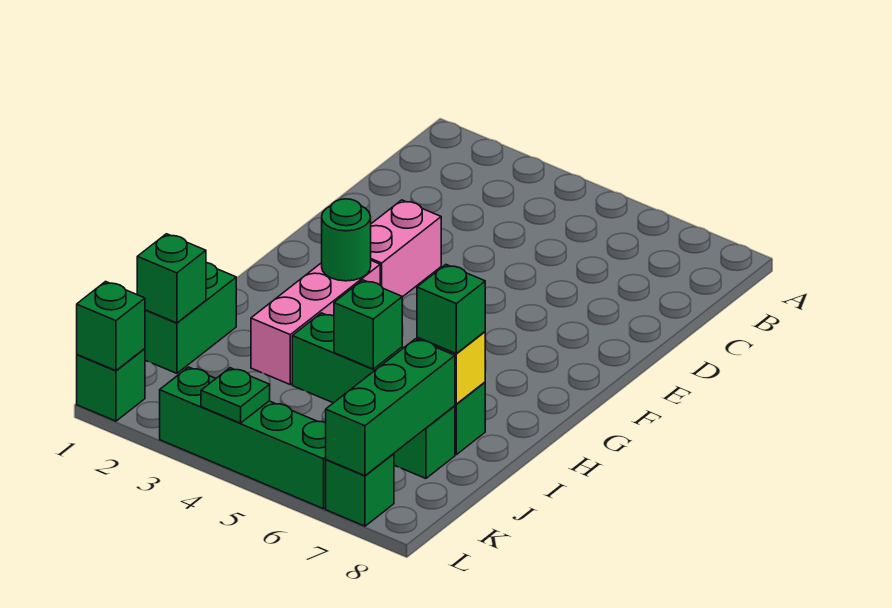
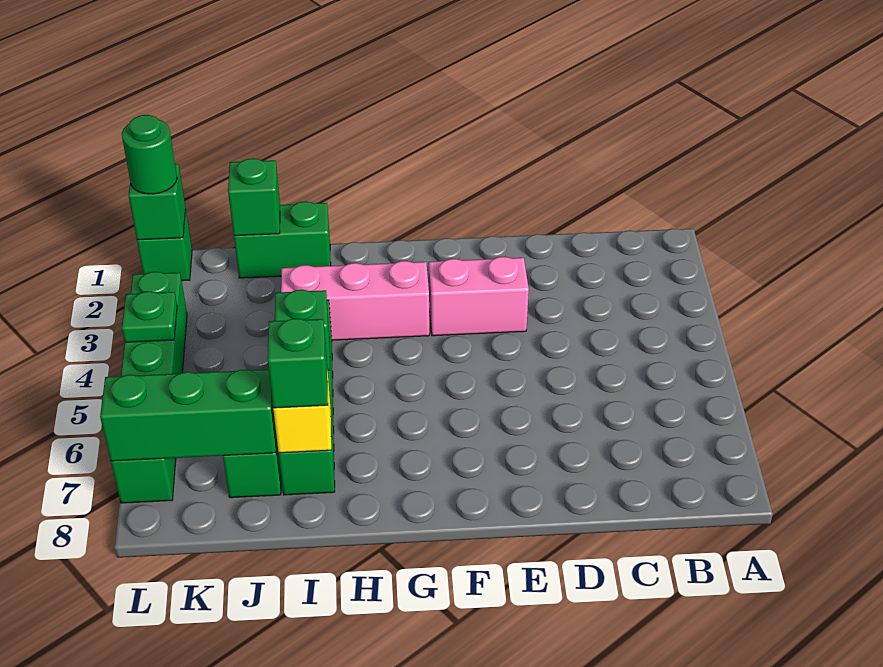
green 1x1 round brick [322,199,371,281] -> green 1x1 round brick moved to [122,115,177,194]

